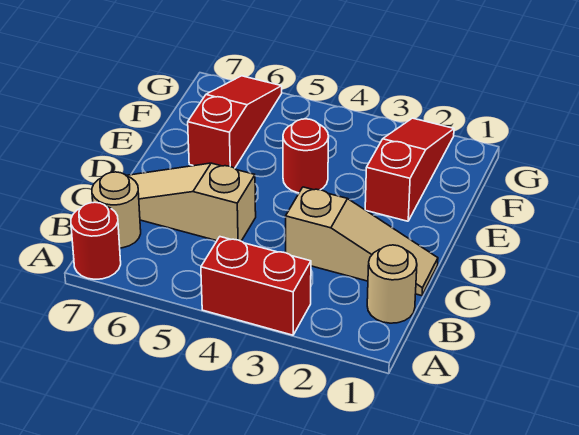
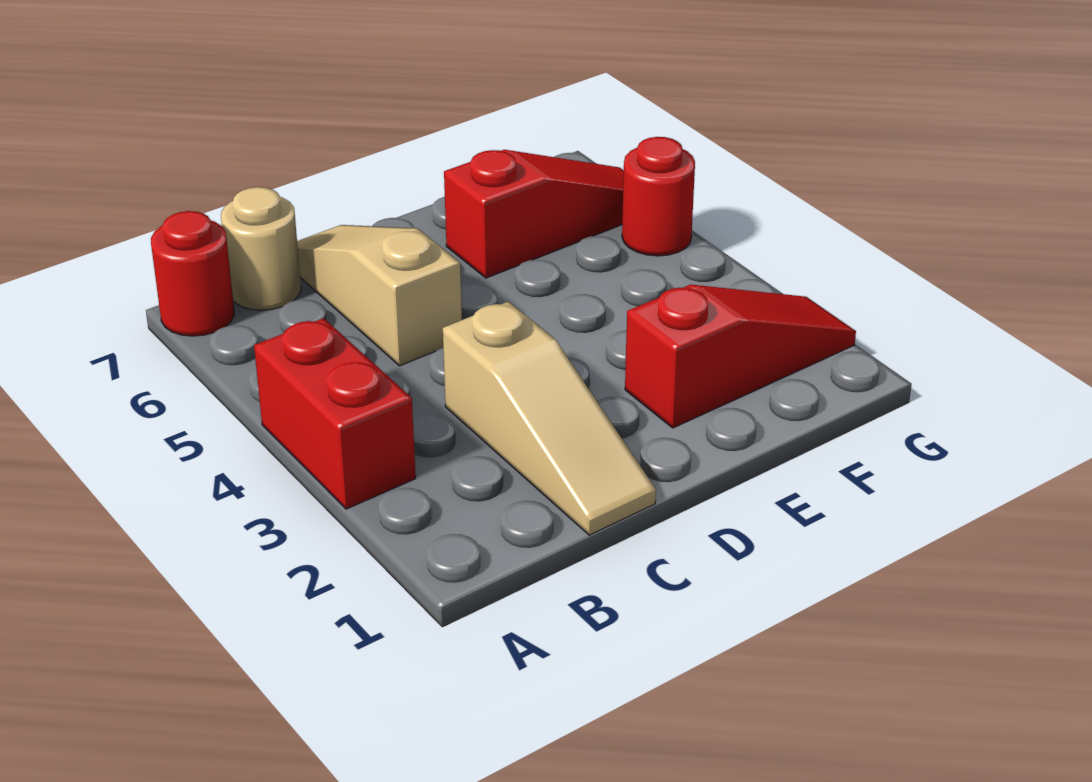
tan 1x1 round brick [367,245,417,323] -> none
red 1x1 round brick [283,119,329,193] -> red 1x1 round brick moved to [622,137,695,256]

